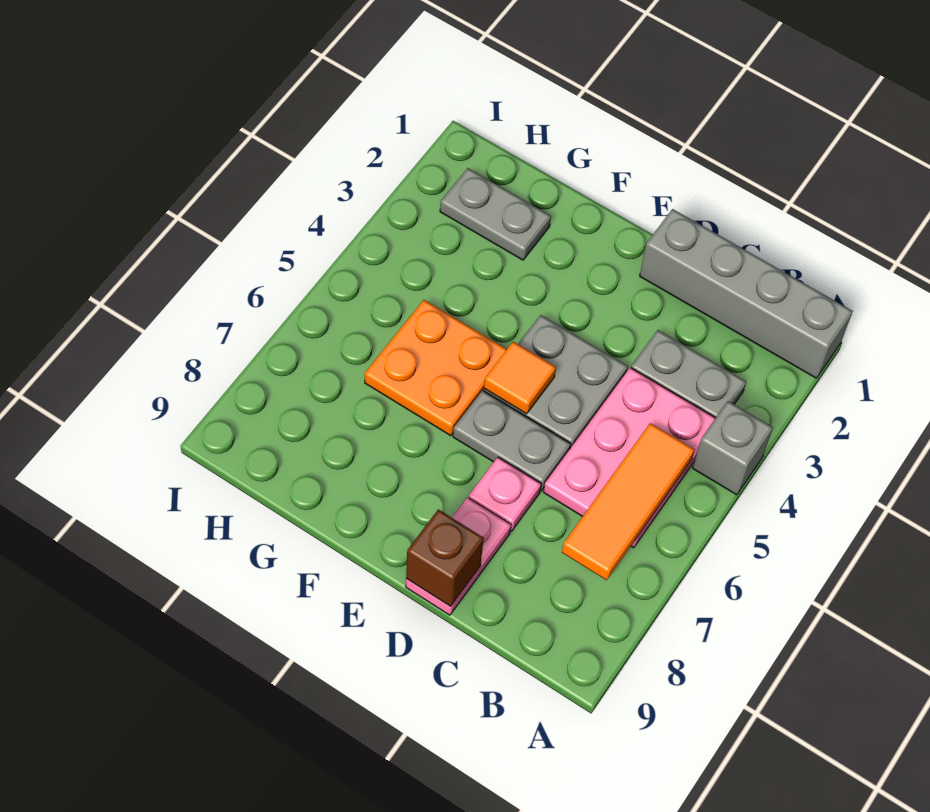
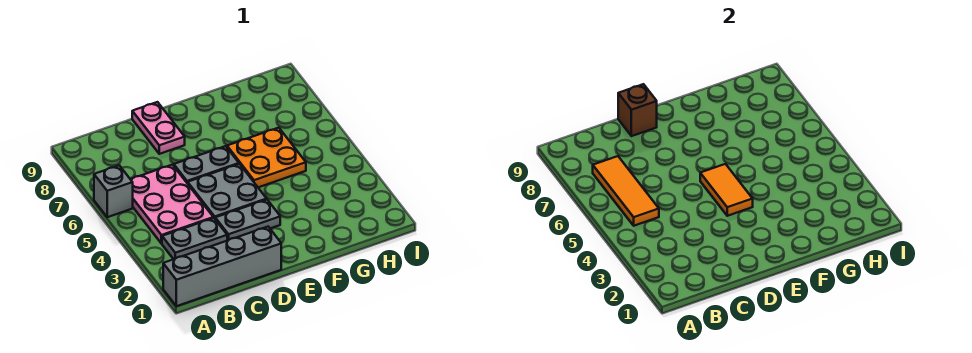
grey 1x1 brick [693,401,773,495] -> grey 1x1 brick moved to [94,165,133,217]
pink 1x1 plate [469,457,541,531] -> none
orange 1x1 tile [484,342,556,414] -> orange 1x2 tile [700,164,753,216]
grey 1x2 plate [440,168,551,260] -> grey 1x2 plate moved to [215,200,280,240]

